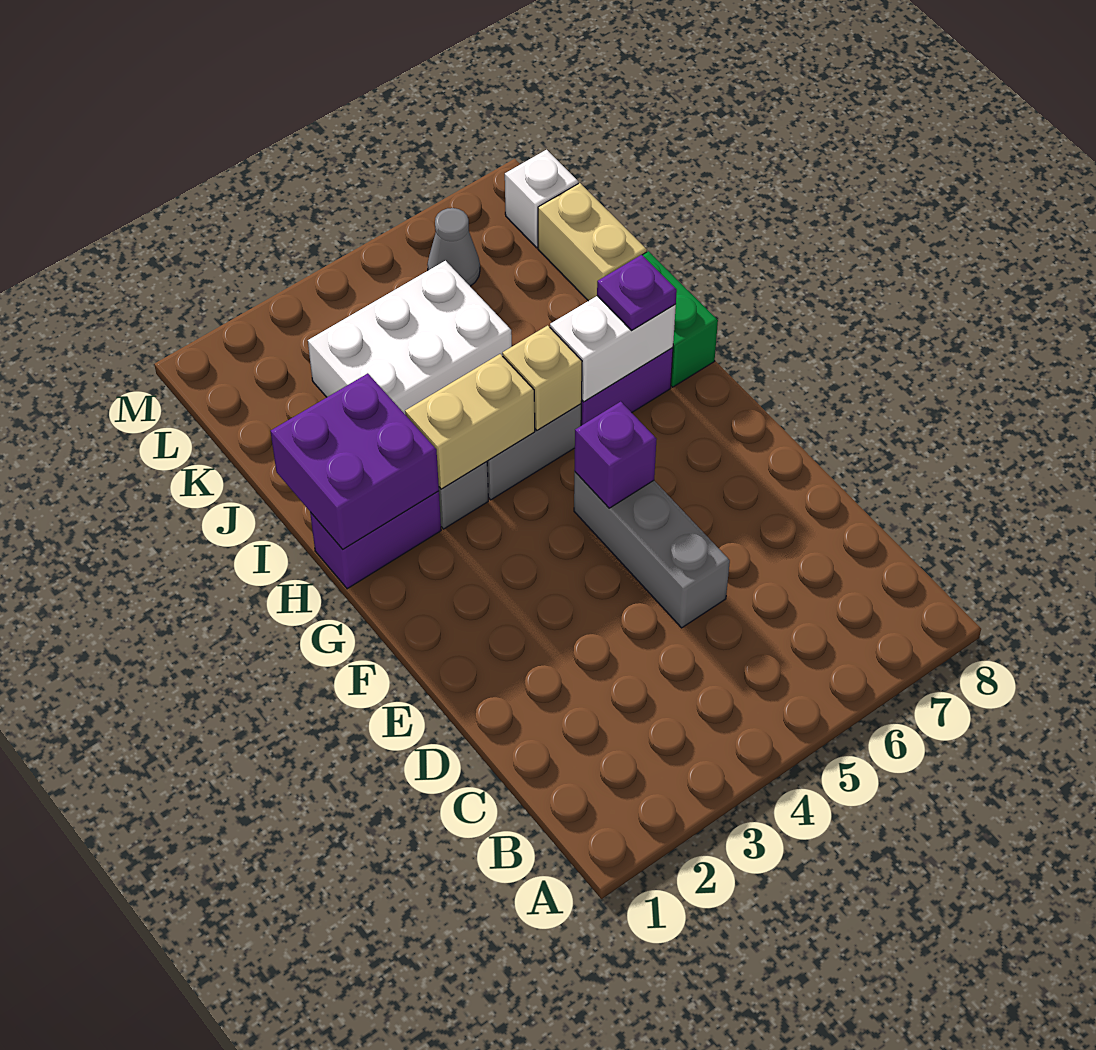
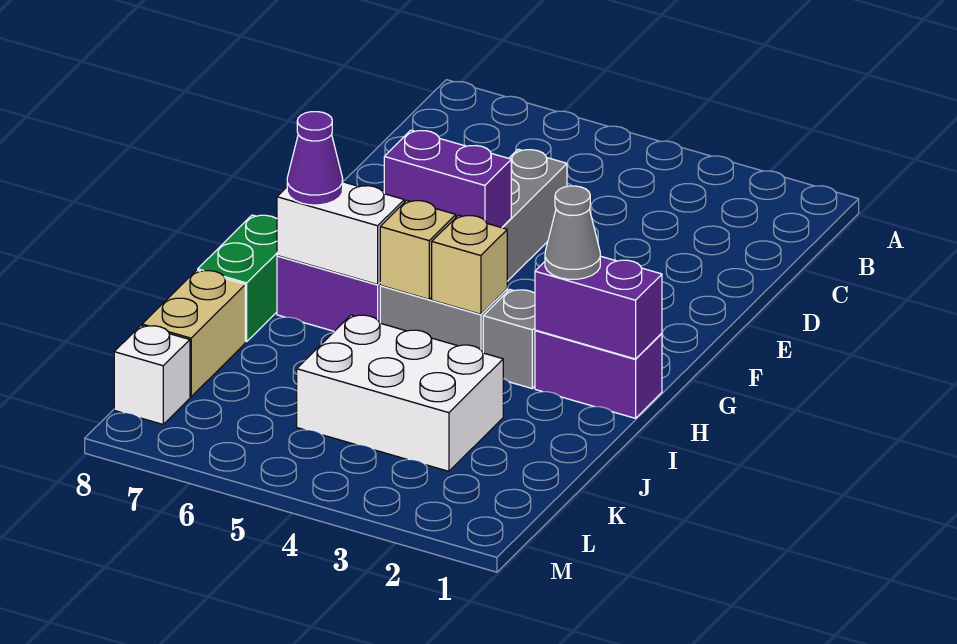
purple 1x1 brick [574,402,657,508] -> purple 1x2 brick [384,130,511,228]
purple 2x2 brick [271,373,439,549] -> purple 1x2 brick [535,256,662,359]
tan 1x2 brick [405,354,535,489] -> tan 1x1 brick [432,215,507,314]
purple 1x1 plate [597,255,677,330] -> purple 1x1 cone [287,112,343,205]
grey 1x1 cone [427,208,480,286] -> grey 1x1 cone moved to [545,186,600,279]

